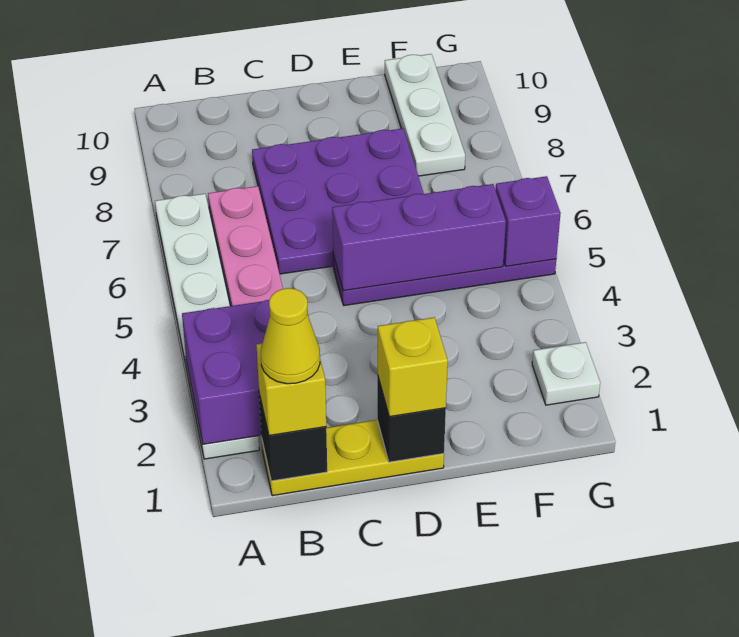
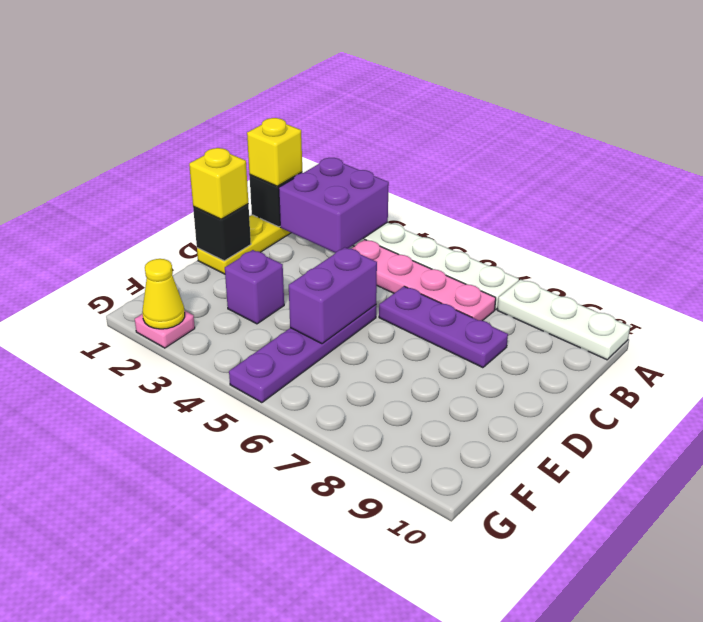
yellow 1x1 cone [261,288,320,384] -> yellow 1x1 cone moved to [142,259,185,329]
purple 3x3 plate [252,129,424,274] -> purple 1x3 plate [379,286,508,368]
purple 1x3 brick [332,184,506,291] -> purple 1x2 brick [289,247,377,344]
white 1x3 plate [385,54,465,176] -> white 1x3 plate moved to [498,280,630,360]
white 1x1 plate [532,342,600,405] -> pink 1x1 plate [135,310,195,348]
purple 1x1 brick [496,176,561,266] -> purple 1x1 brick moved to [225,250,284,324]

